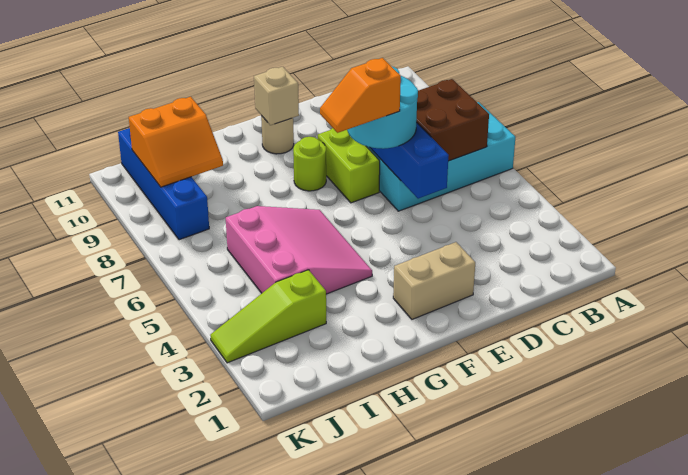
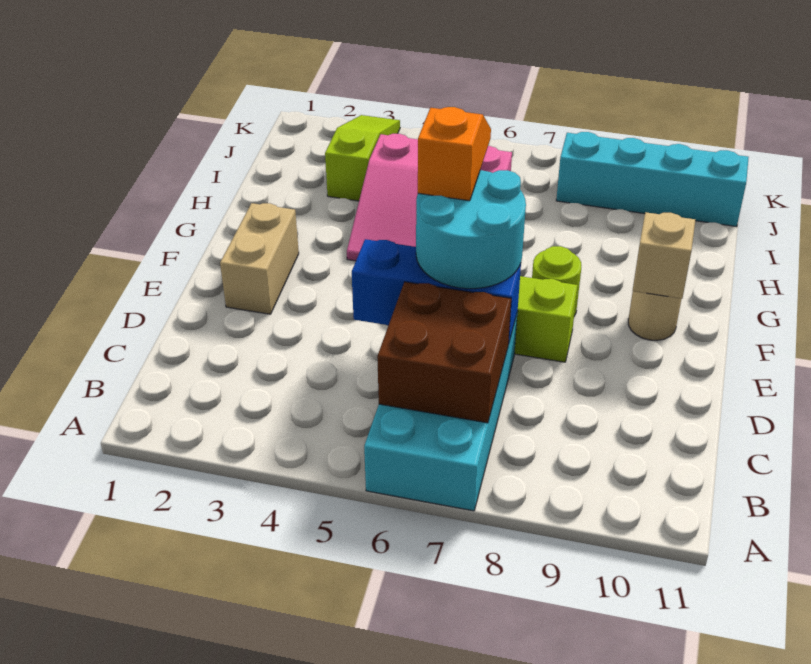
orange 2x2 slope [129,97,223,187] -> none
blue 1x4 brick [118,128,209,240] -> cyan 1x4 brick [556,132,749,227]

